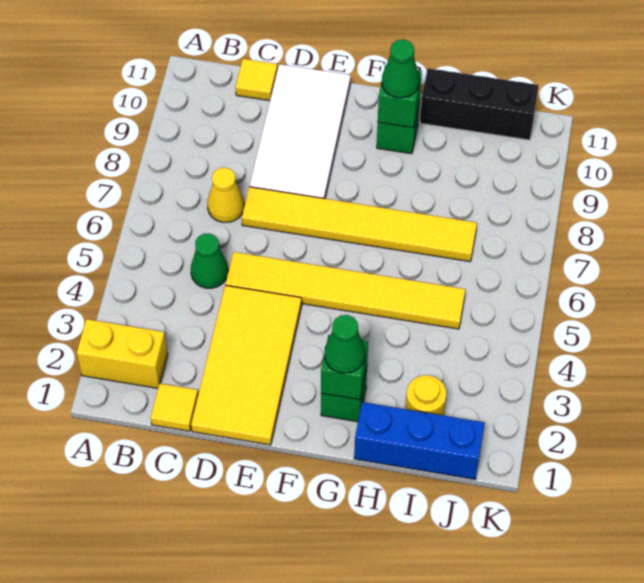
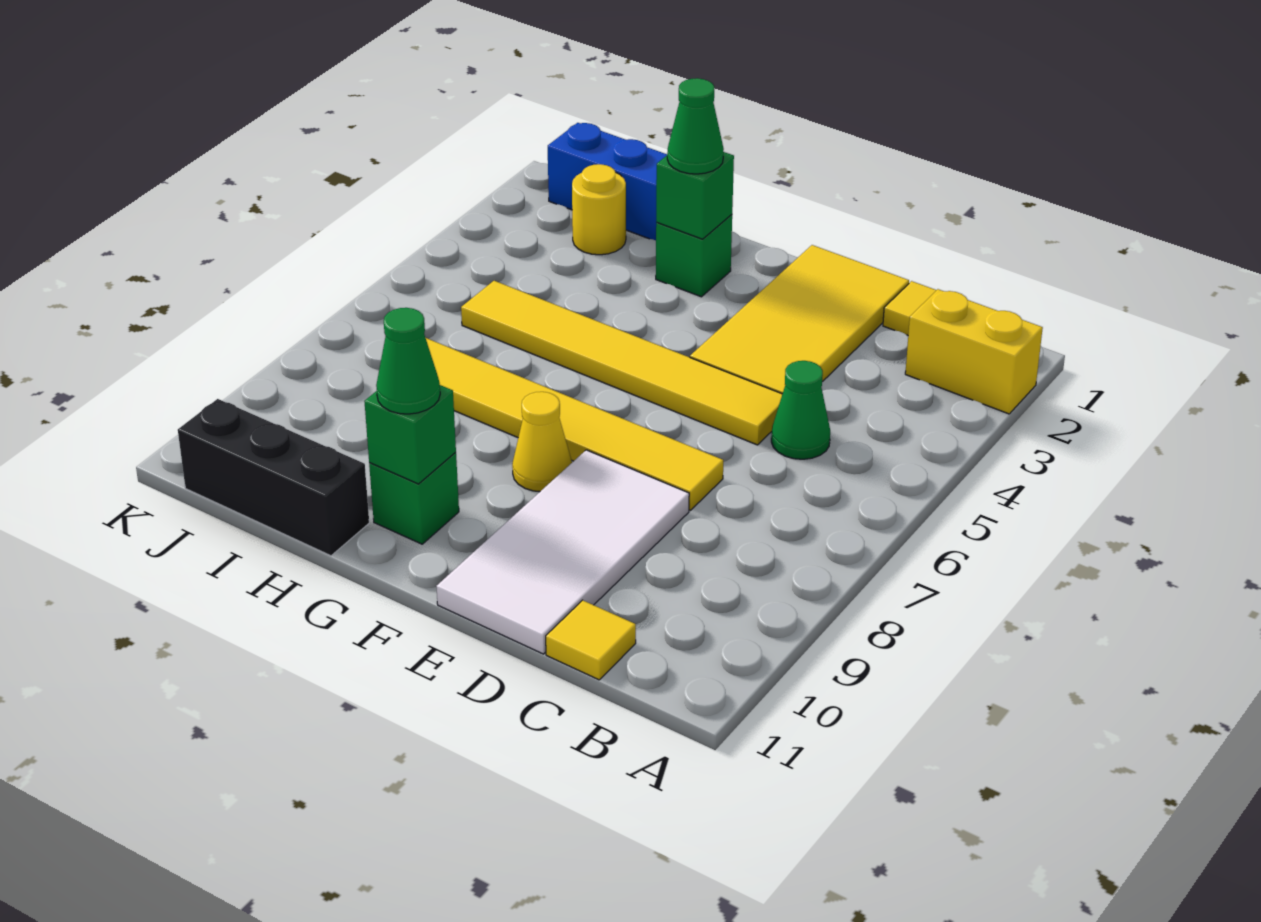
yellow 1x1 cone [207,168,244,222] -> yellow 1x1 cone moved to [512,392,572,492]

